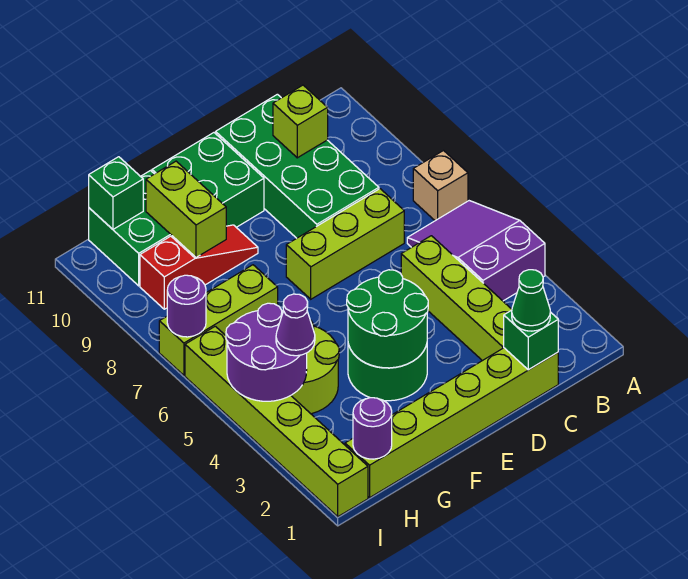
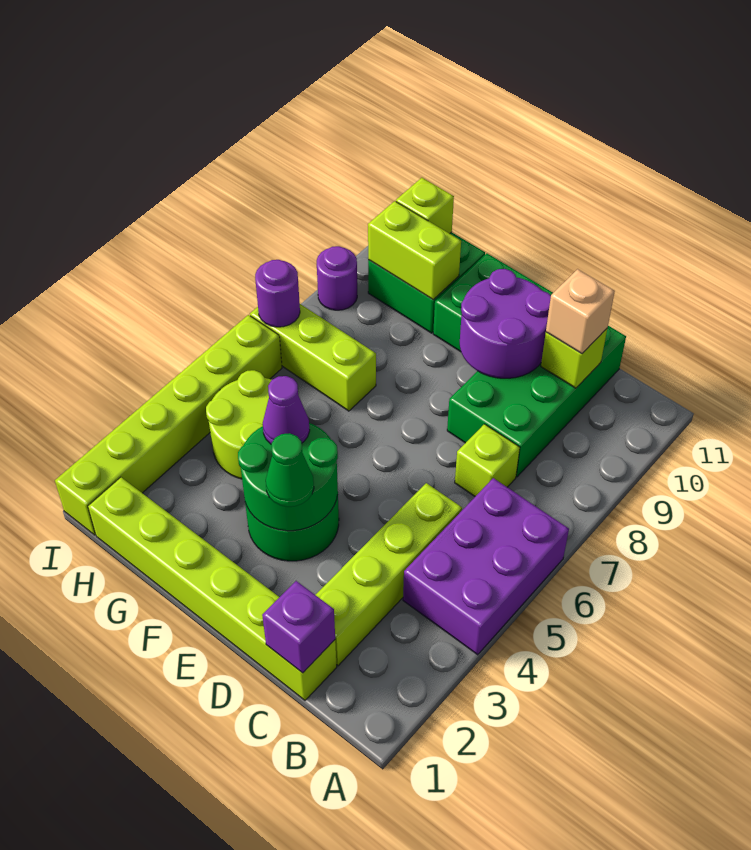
purple 2x3 slope [407,201,545,301] -> purple 2x3 brick [403,478,569,655]
tan 1x1 brick [413,151,468,221] -> tan 1x1 brick moved to [546,269,615,353]
green 1x1 brick [504,310,558,370] -> purple 1x1 brick [262,581,335,673]
green 1x1 cone [512,270,550,331] -> green 1x1 cone moved to [266,433,314,507]
lime 1x3 brick [286,189,404,299] -> lime 1x1 brick [455,424,520,496]
red 1x3 slope [140,225,258,309] -> none
lime 1x2 brick [146,161,226,257] -> lime 1x2 brick turned to [368,201,461,300]
purple 1x1 round brick [353,398,392,459] -> purple 1x1 round brick moved to [317,246,357,310]
purple 2x2 round brick [226,303,307,401] -> purple 2x2 round brick moved to [460,269,551,378]
purple 1x1 cone [276,294,315,356] -> purple 1x1 cone moved to [263,376,310,444]
green 1x1 brick [89,157,143,229] -> lime 1x1 brick [396,178,454,234]

